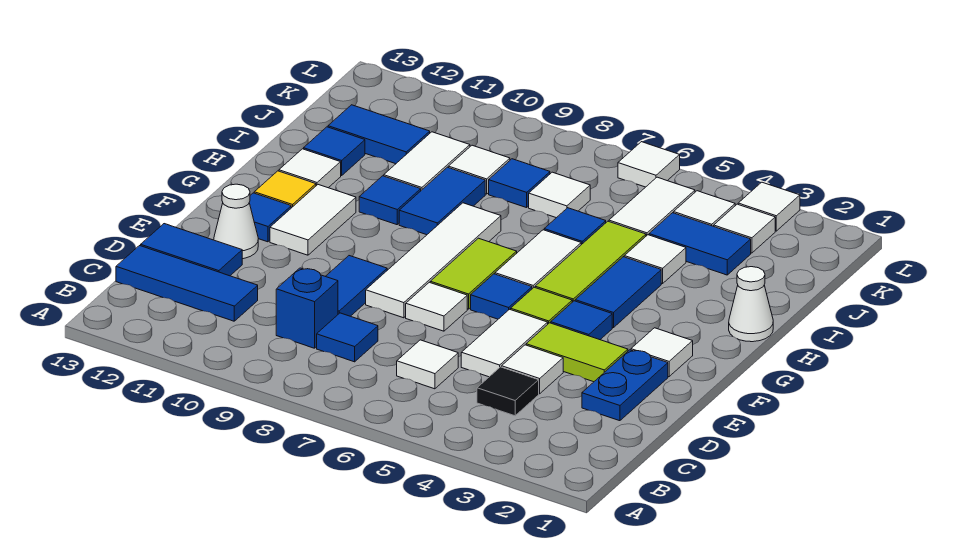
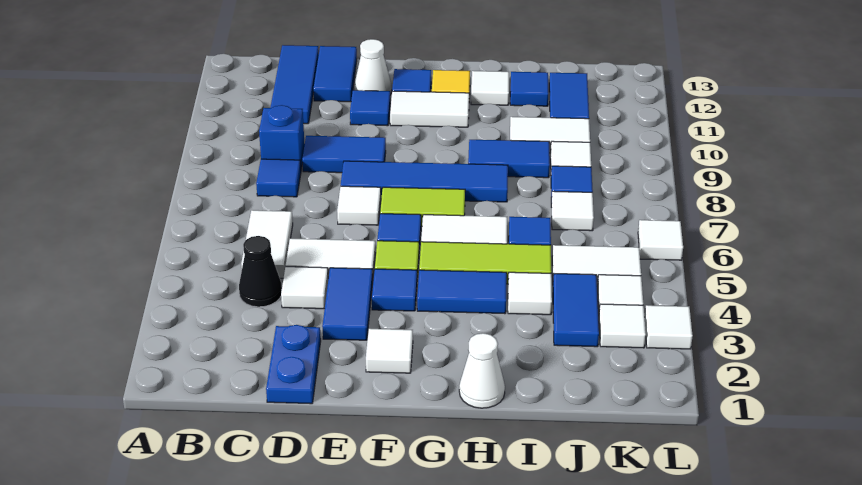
black 1x1 tile [477,367,539,416] -> black 1x1 cone [239,236,282,307]
white 1x1 tile [397,340,458,389] -> white 1x2 tile [241,210,293,278]
blue 1x2 plate [582,350,668,421] -> blue 1x2 plate turned to [266,325,321,404]
lime 1x2 tile [526,323,628,382] -> blue 1x2 tile [322,268,373,340]
white 1x4 tile [366,203,501,318] -> blue 1x4 tile [341,161,508,202]
blue 1x1 tile [359,176,421,225] -> blue 1x1 tile moved to [350,90,390,126]

